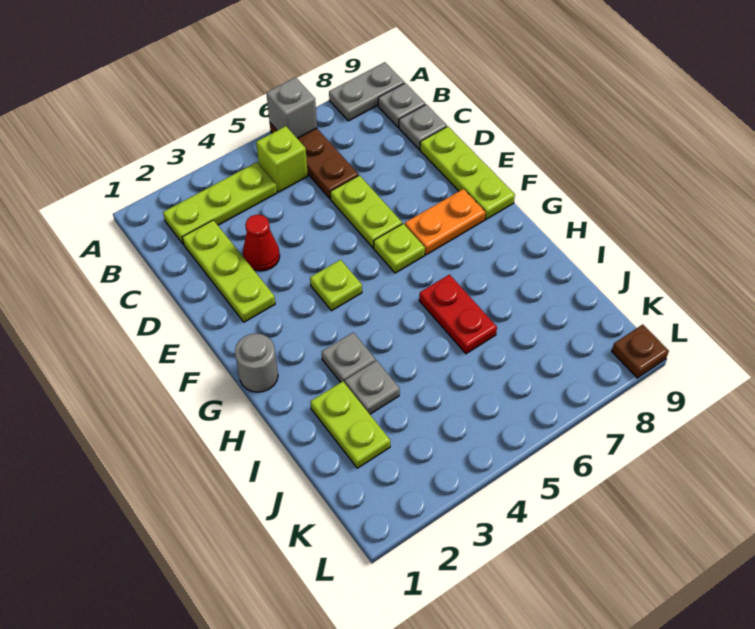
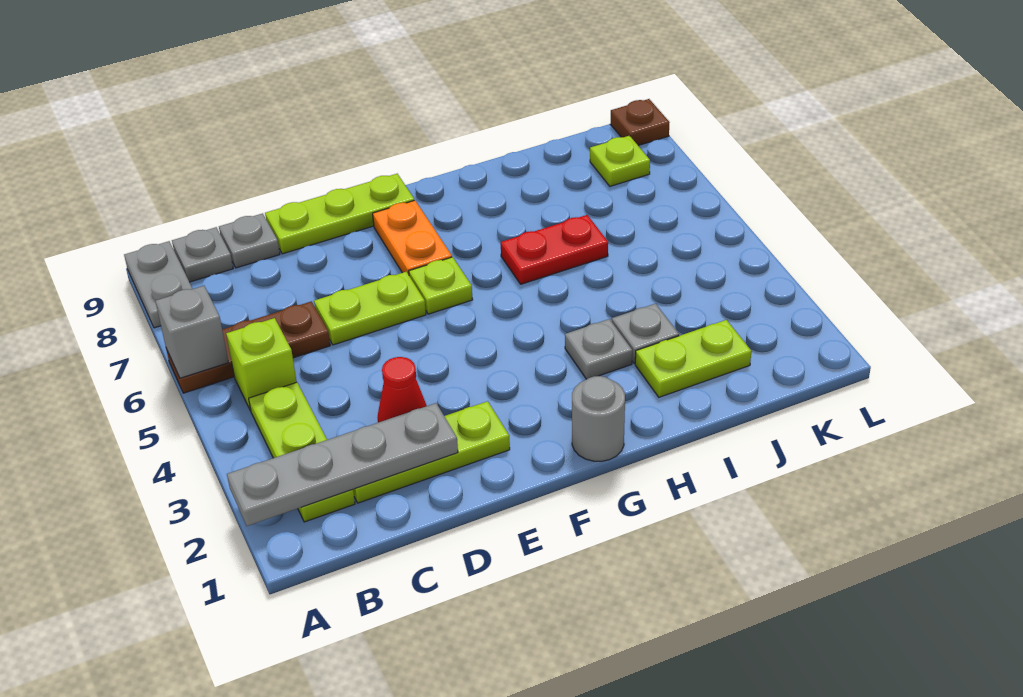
none -> grey 1x4 plate [227,403,458,526]
lime 1x1 plate [310,260,362,311] -> lime 1x1 plate moved to [590,136,650,186]

